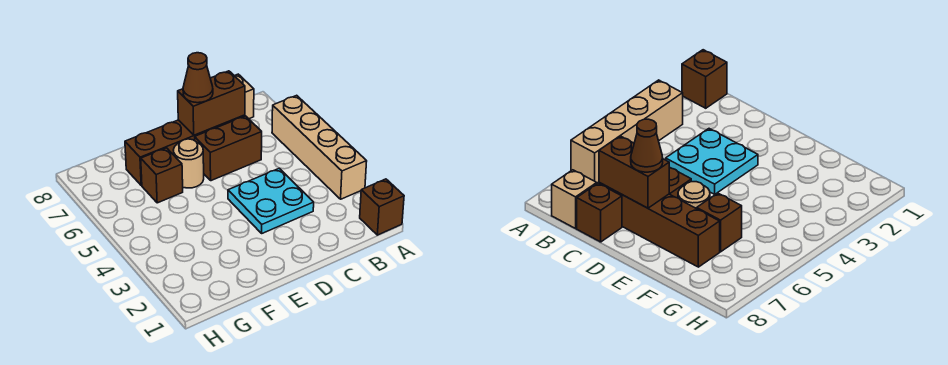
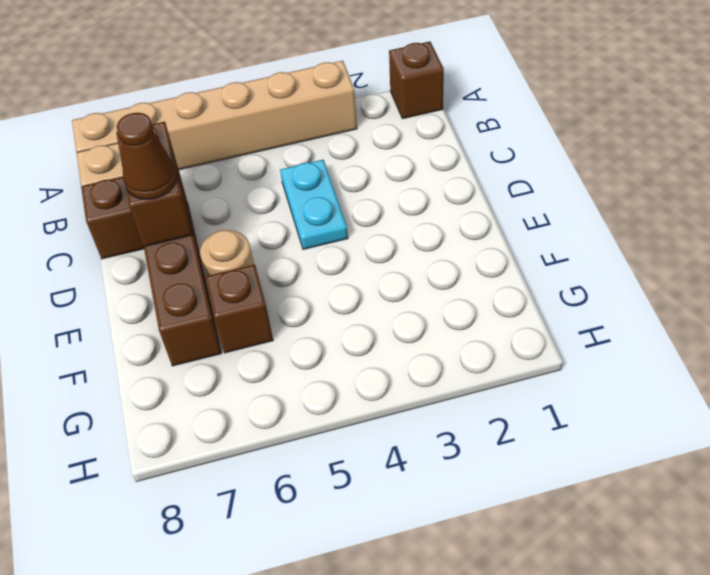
tan 1x4 brick [272,95,367,199] -> tan 1x6 brick [72,61,357,170]
cyan 2x2 plate [228,168,314,233] -> cyan 1x2 plate [280,160,348,249]
brown 1x2 brick [195,116,262,181] -> none

